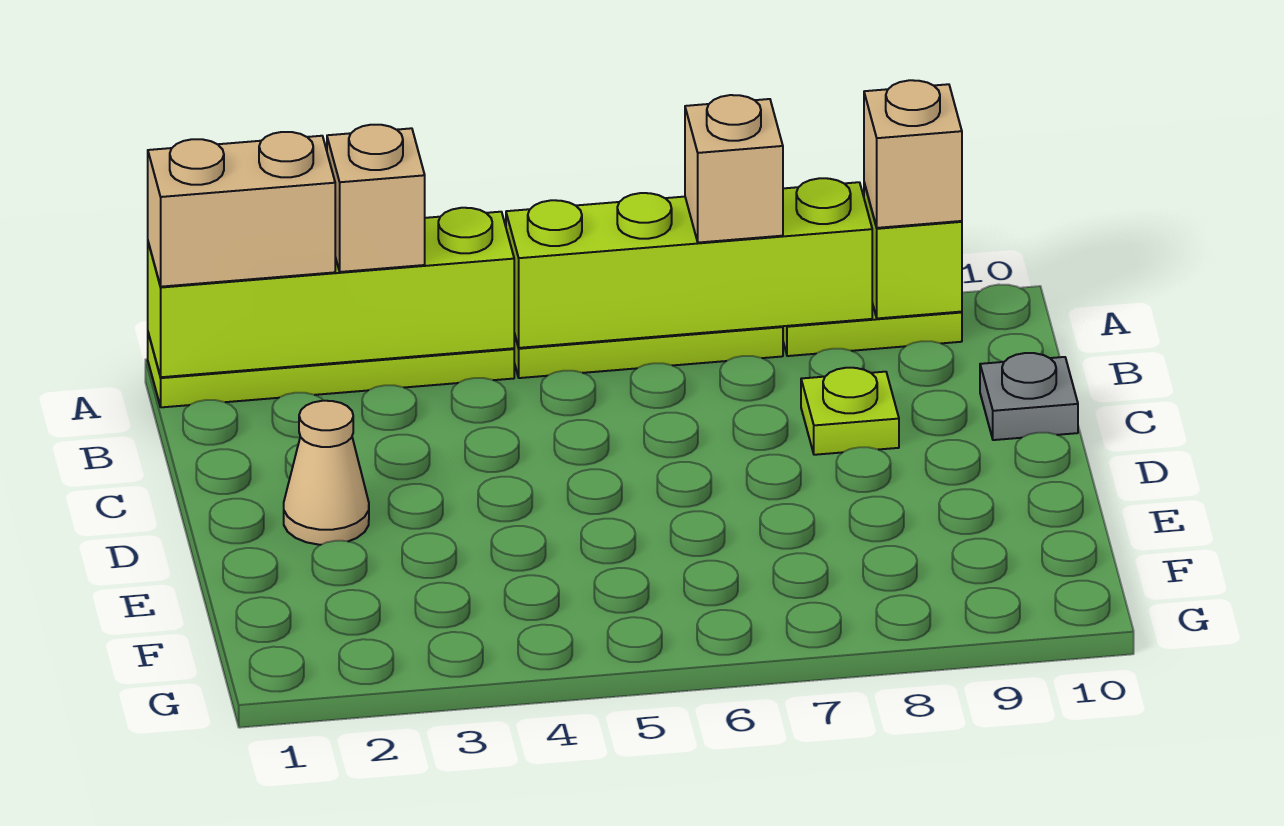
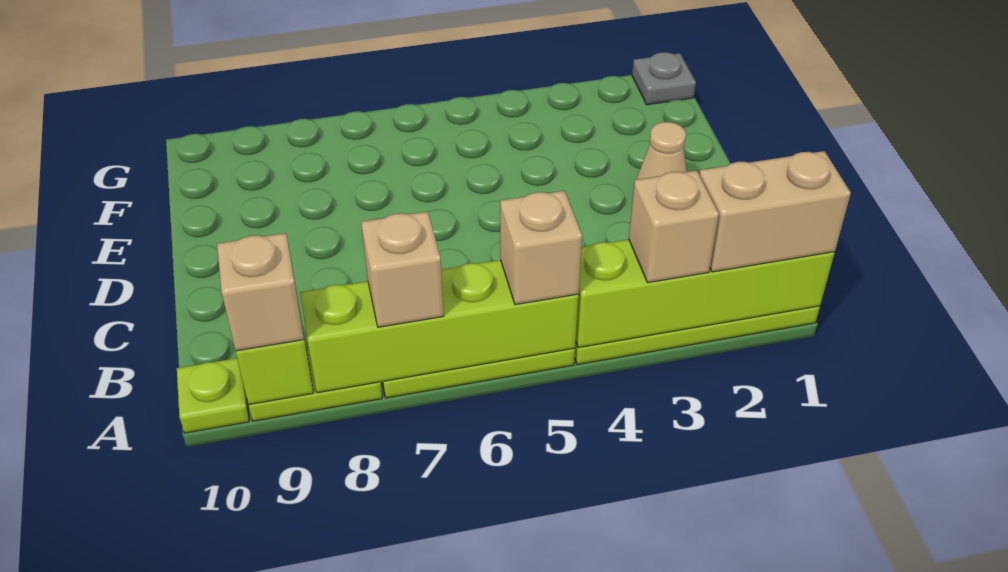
none -> tan 1x1 brick [500,191,582,305]
lime 1x1 plate [801,368,899,455] -> lime 1x1 plate moved to [177,358,249,433]
grey 1x1 plate [980,353,1078,440] -> grey 1x1 plate moved to [632,52,696,105]

